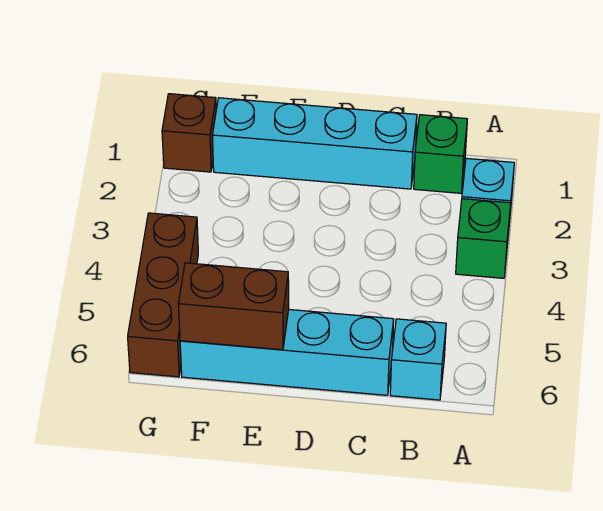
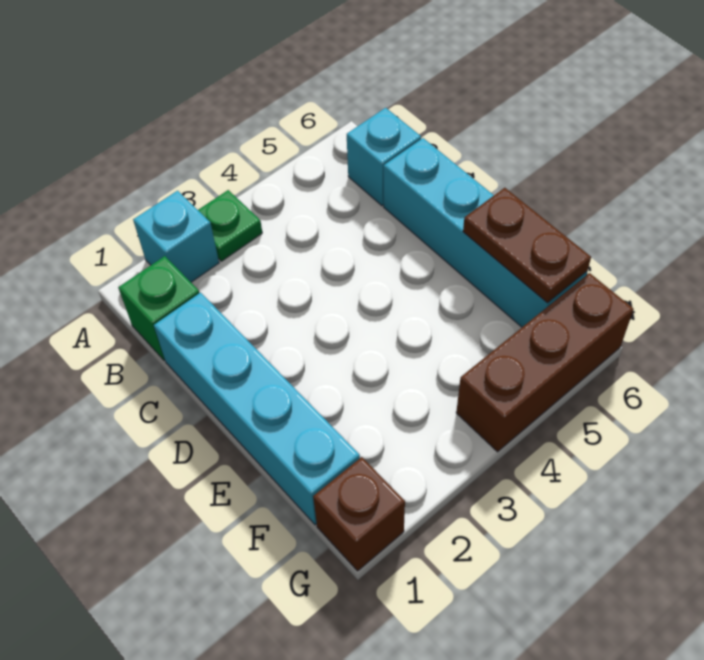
green 1x1 brick [456,199,511,278] -> green 1x1 plate [198,190,262,261]
brown 1x2 brick [178,263,289,350] -> brown 1x2 plate [463,188,591,303]

